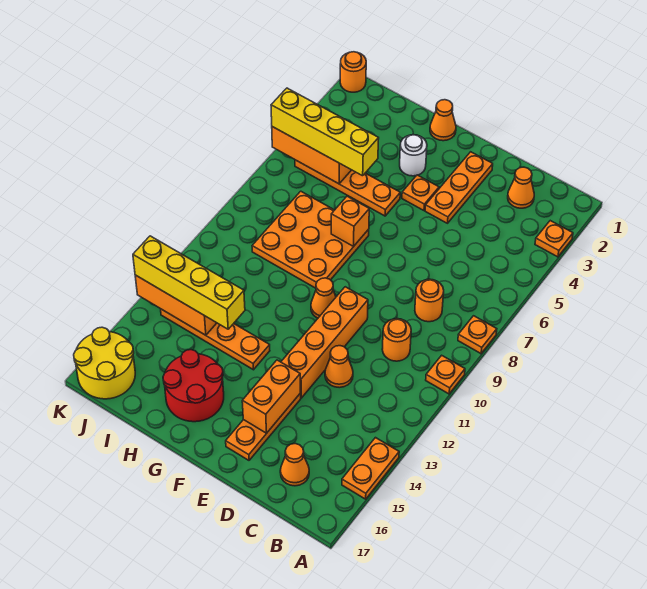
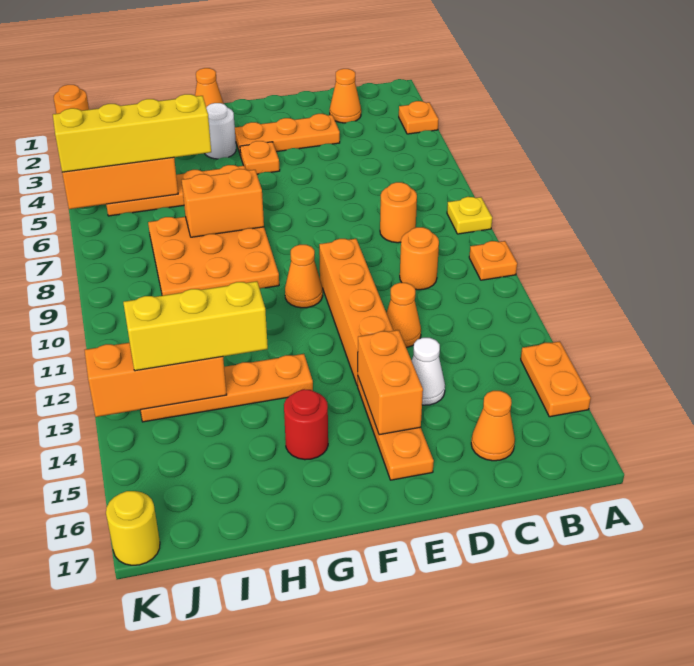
orange 1x1 plate [458,316,497,353] -> yellow 1x1 plate [447,197,492,234]
none -> white 1x1 cone [412,338,445,405]
orange 1x3 plate [425,152,493,223] -> orange 1x3 plate turned to [235,114,340,156]
orange 1x1 brick [331,196,369,246] -> orange 1x2 brick [182,169,264,237]
red 2x2 round brick [163,350,224,422] -> red 1x1 round brick [284,389,328,460]
yellow 1x4 brick [133,236,245,329] -> yellow 1x3 brick [123,281,268,371]
yellow 2x2 round brick [74,327,135,399] -> yellow 1x1 round brick [106,491,160,565]

